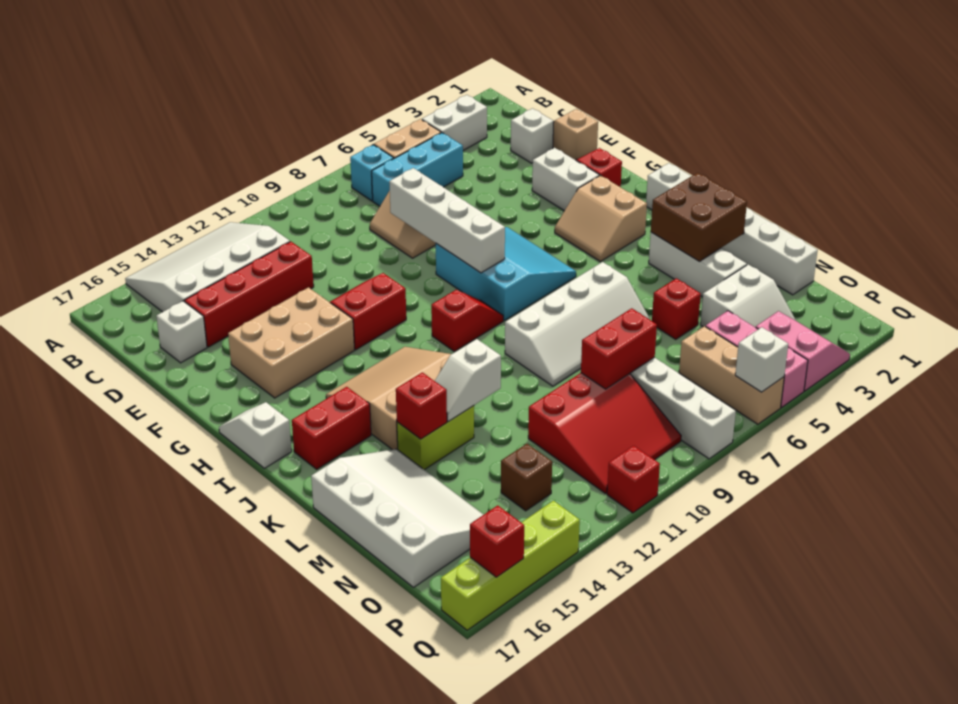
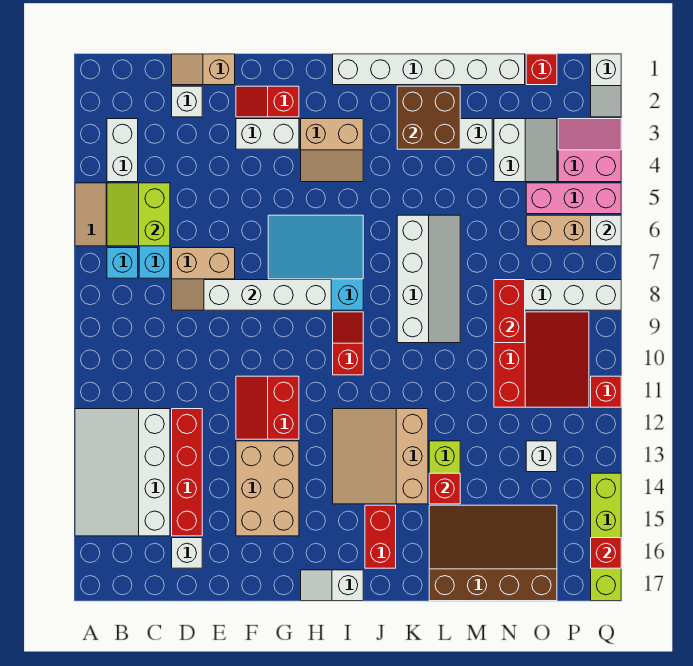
none -> lime 2x2 slope [107,183,170,246]
white 1x2 slope [435,339,501,422] -> white 1x2 slope moved to [591,54,621,117]
white 3x4 slope [311,449,484,587] -> brown 3x4 slope [429,505,557,601]
red 1x1 brick [652,278,701,339] -> red 1x1 brick moved to [526,54,557,85]
brown 1x1 brick [501,444,552,511] -> white 1x1 brick [526,441,557,472]

